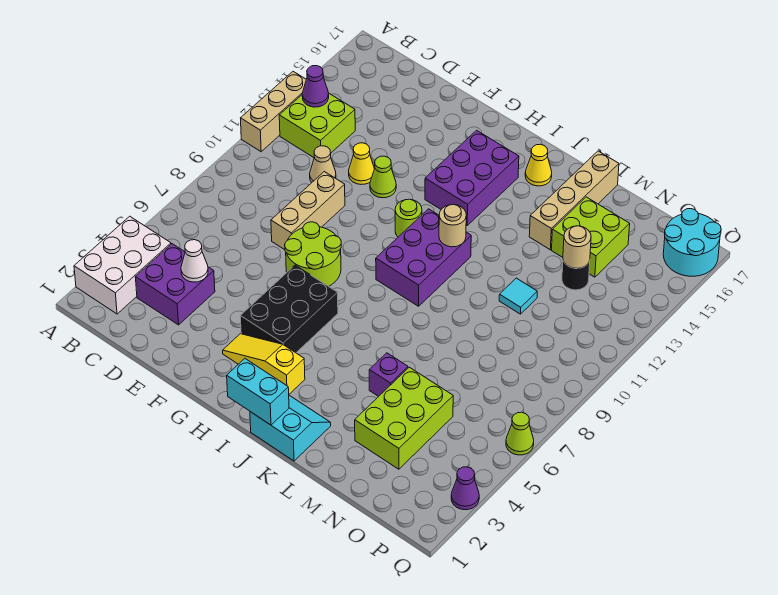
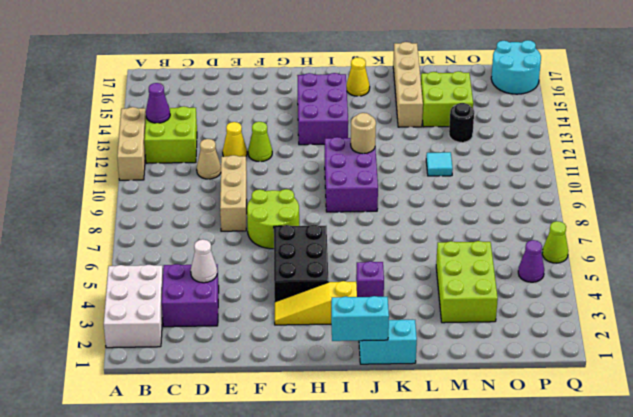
lime 1x1 round brick [395,199,422,237] -> none
purple 1x1 brick [369,353,408,396] -> purple 1x1 brick moved to [356,261,384,297]
tan 1x1 round brick [563,226,591,268] -> none
purple 1x1 cone [451,467,479,510] -> purple 1x1 cone moved to [518,240,544,282]

